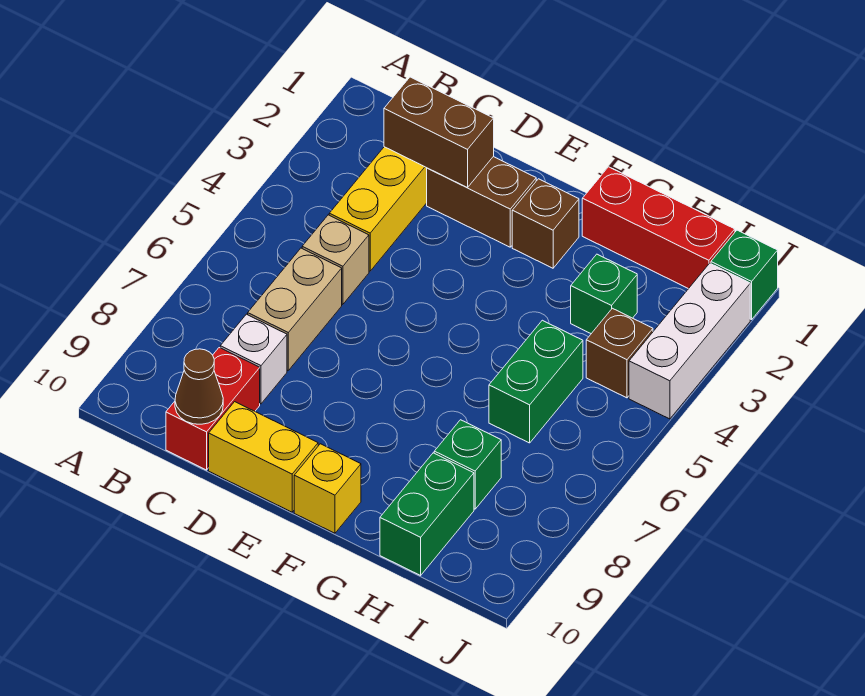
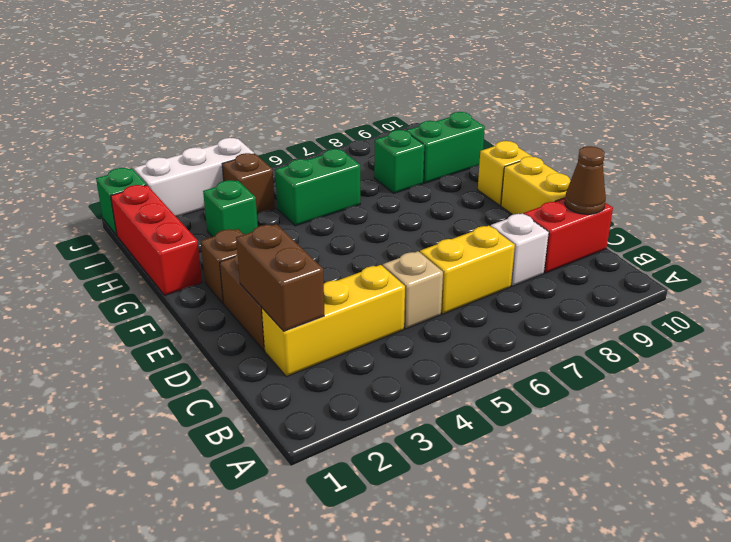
tan 1x2 brick [248,248,342,370] -> yellow 1x2 brick [420,226,515,314]

